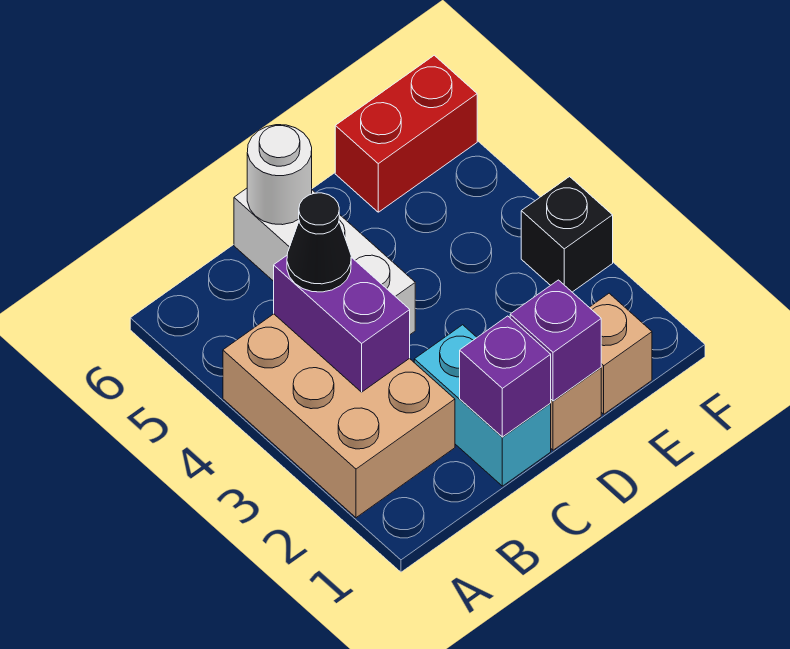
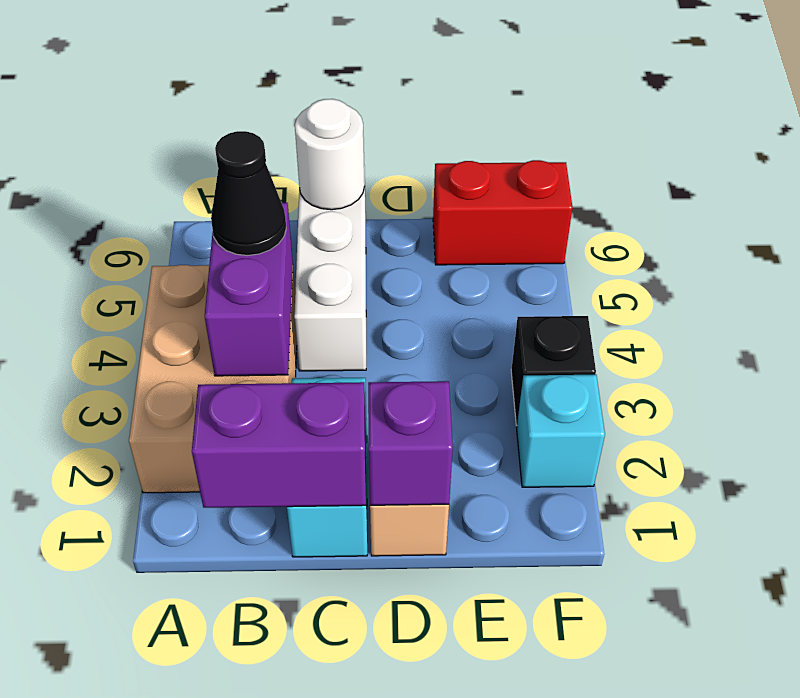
purple 1x1 brick [460,316,551,437] -> purple 1x2 brick [192,382,366,508]
tan 1x1 brick [589,293,652,414] -> none
none -> cyan 1x1 brick [517,375,605,487]

